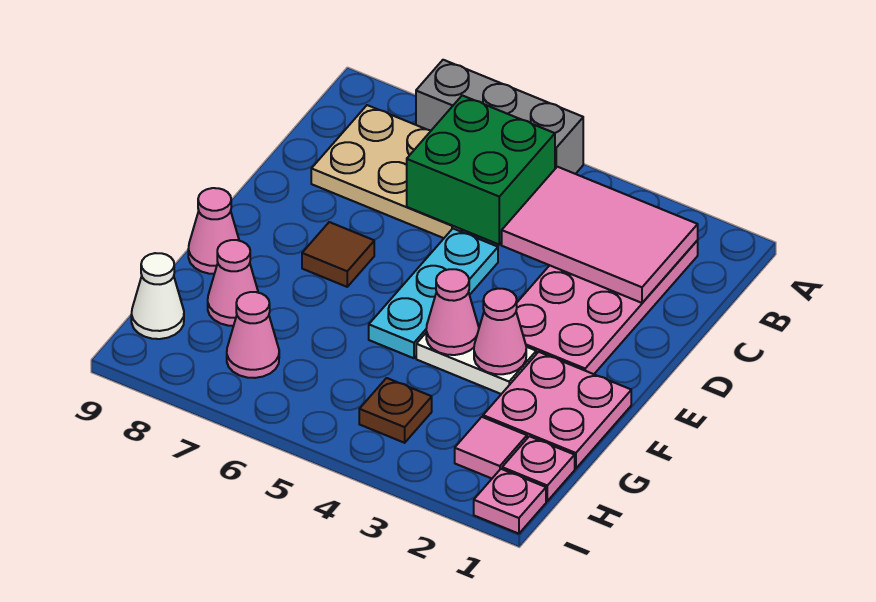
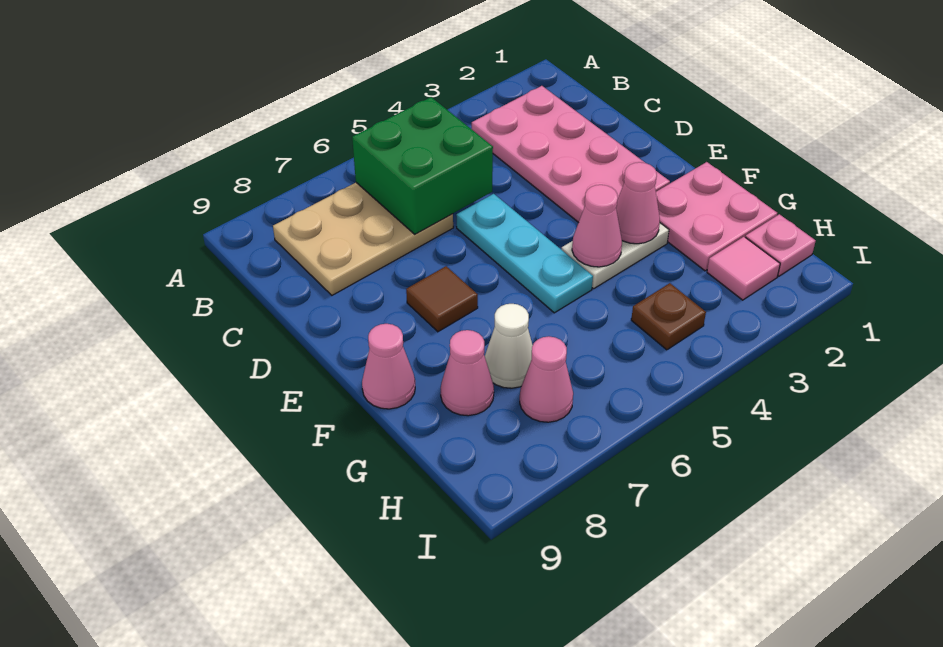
grey 1x3 brick [416,60,583,174] -> none
pink 2x3 tile [502,167,698,303] -> none
white 1x1 cone [131,253,184,339] -> white 1x1 cone moved to [485,304,533,388]
pink 1x1 plate [474,469,546,534] -> none

